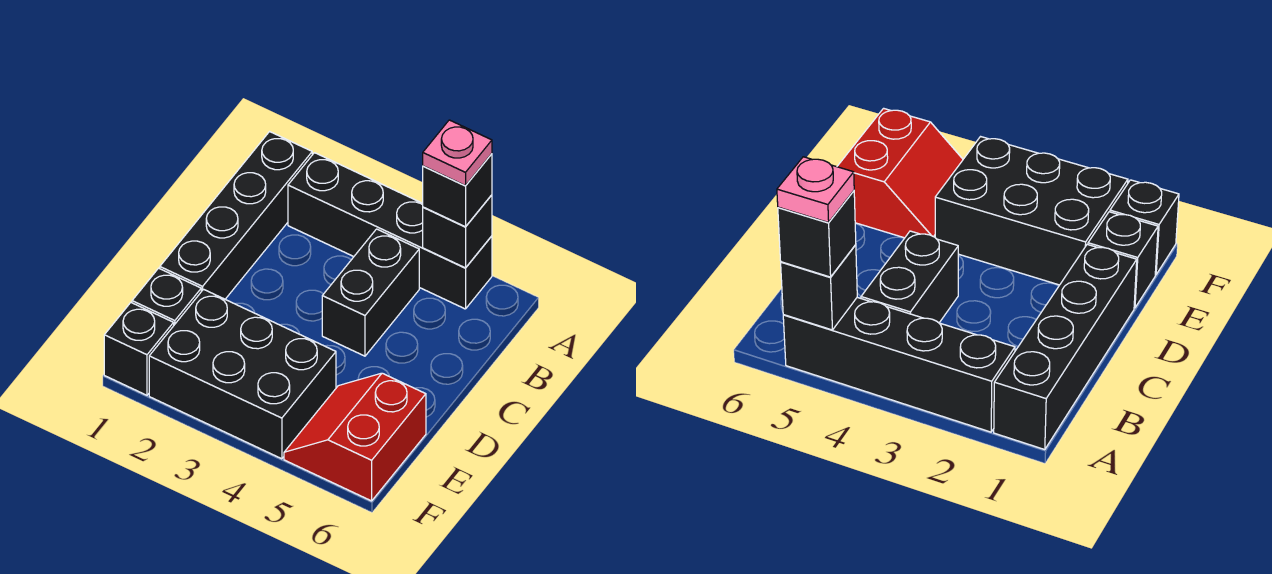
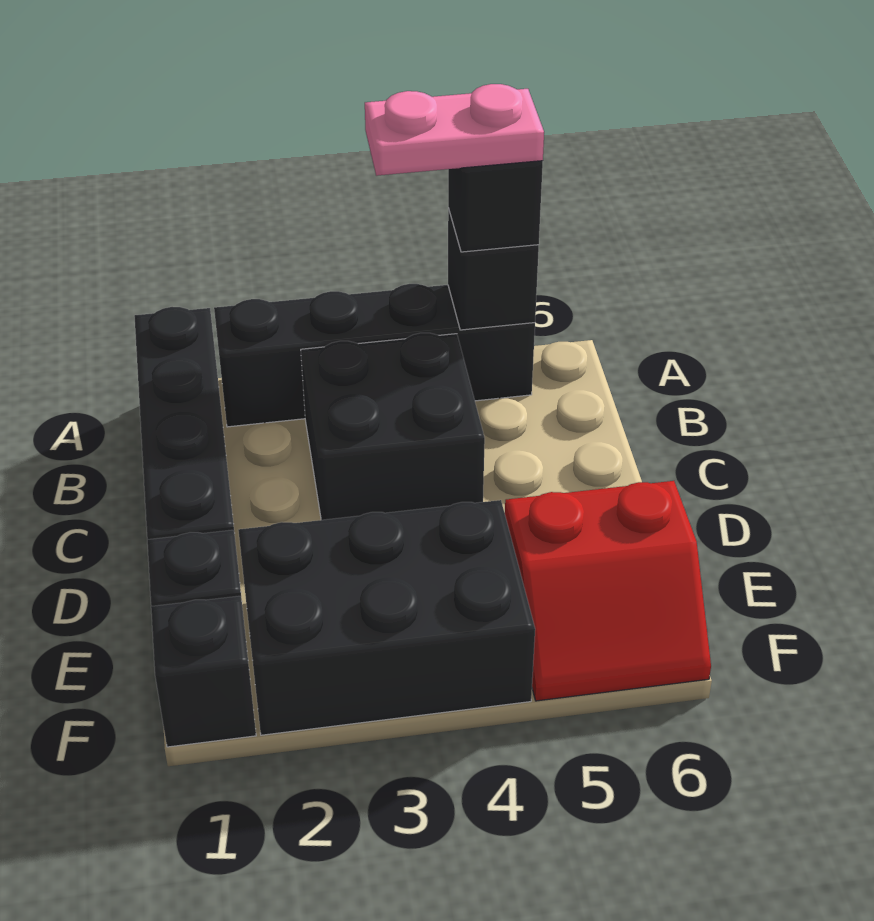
pink 1x1 plate [423,120,492,186] -> pink 1x2 plate [365,84,544,176]
black 1x2 brick [322,229,419,356] -> black 2x2 brick [301,333,485,520]
red 2x2 slope [284,373,426,501] -> red 2x2 slope turned to [505,481,711,701]

